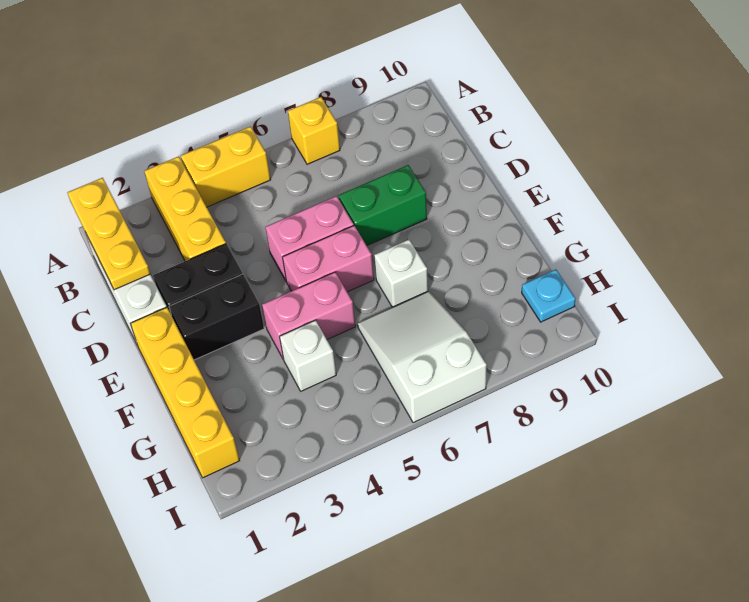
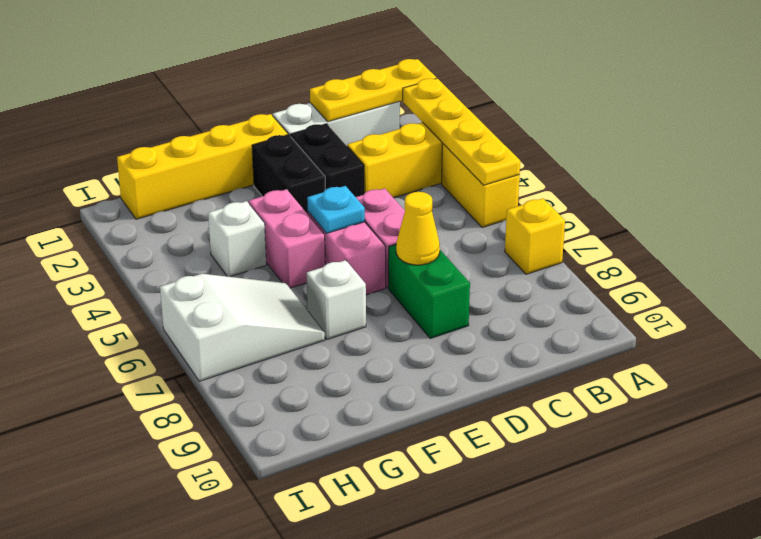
none -> yellow 1x4 plate [403,78,520,185]
none -> yellow 1x1 cone [396,192,440,265]
cyan 1x1 plate [522,269,575,322] -> cyan 1x1 plate moved to [307,186,365,233]

